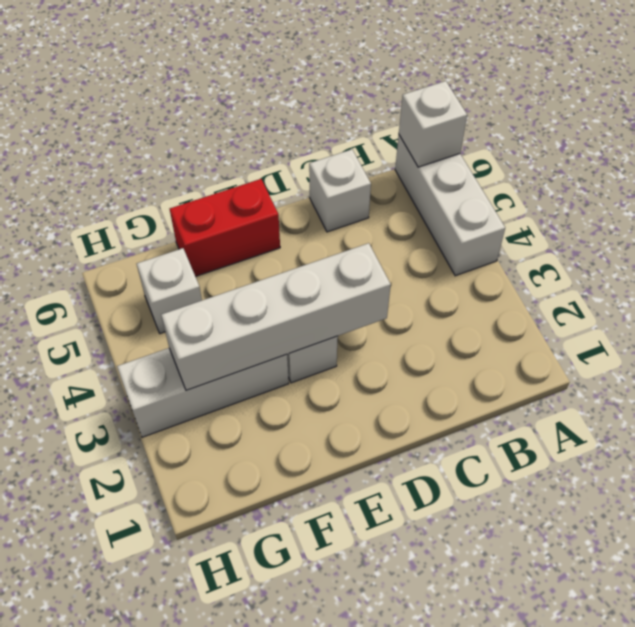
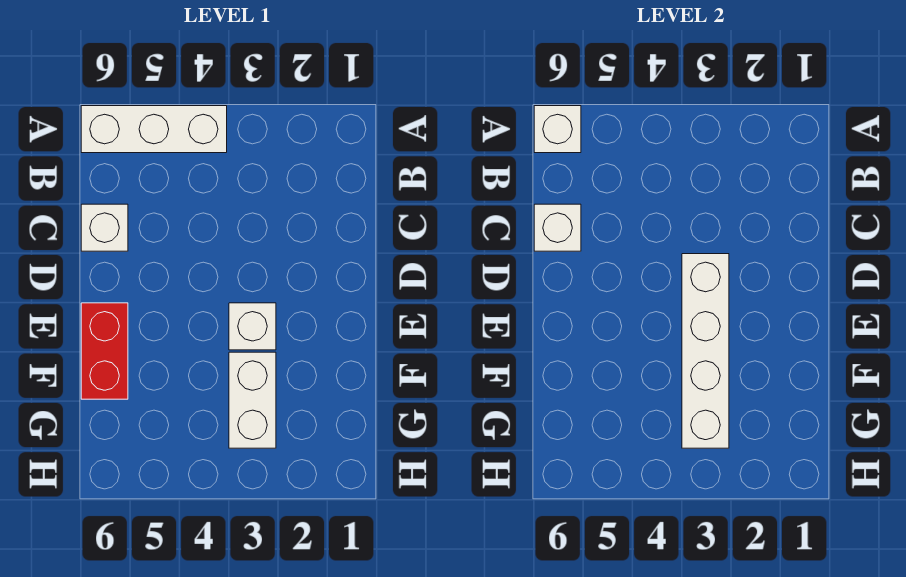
white 1x3 brick [117,348,289,437] -> white 1x2 brick [229,352,276,448]
white 1x1 brick [137,248,202,334] -> white 1x1 brick moved to [534,204,581,251]

